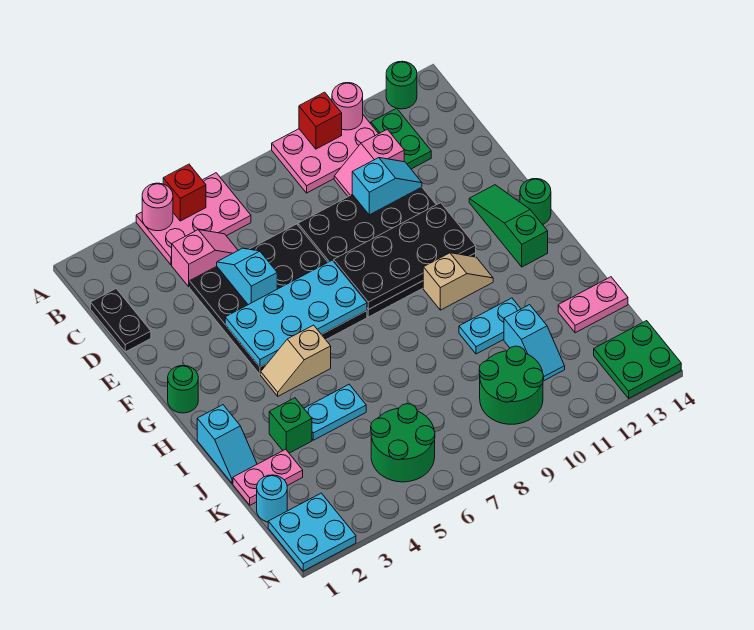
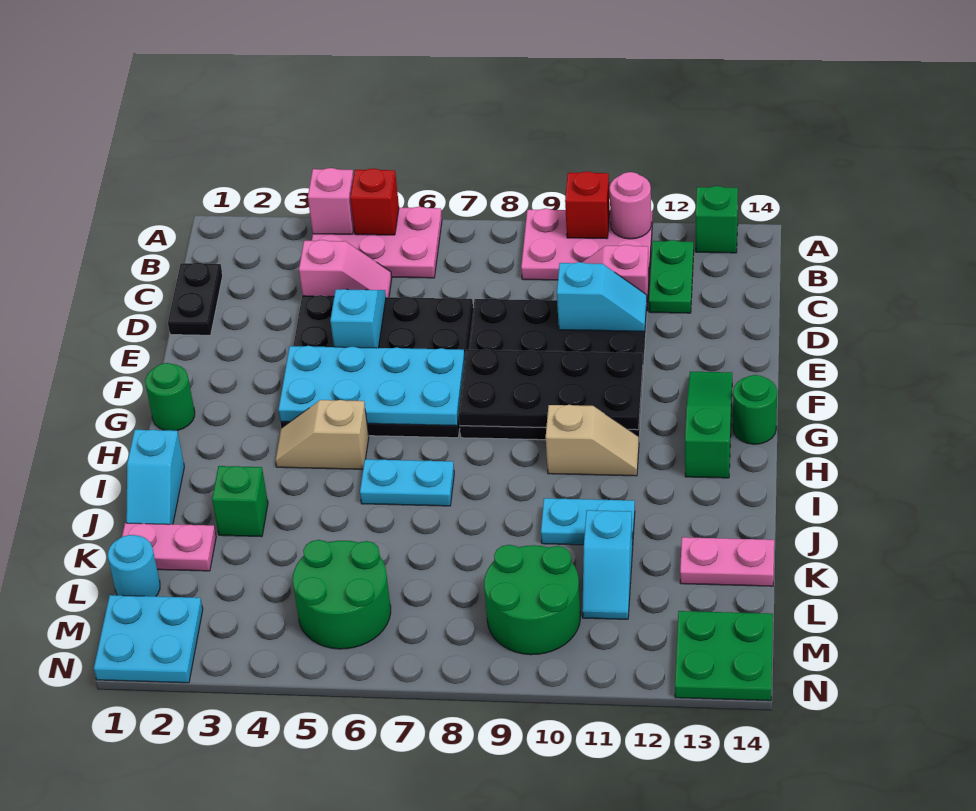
pink 1x1 round brick [142,183,173,231] -> pink 1x1 brick [308,168,354,234]
green 1x1 round brick [386,61,417,109] -> green 1x1 brick [696,186,738,253]
cyan 1x2 plate [304,384,366,440] -> cyan 1x2 plate moved to [360,459,454,506]

